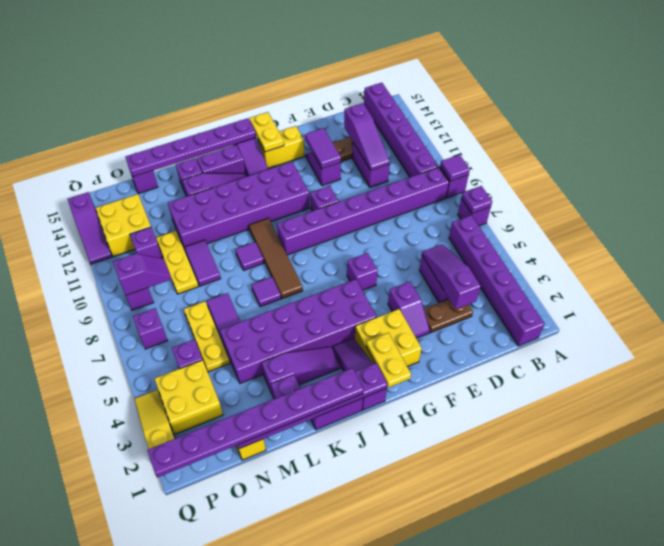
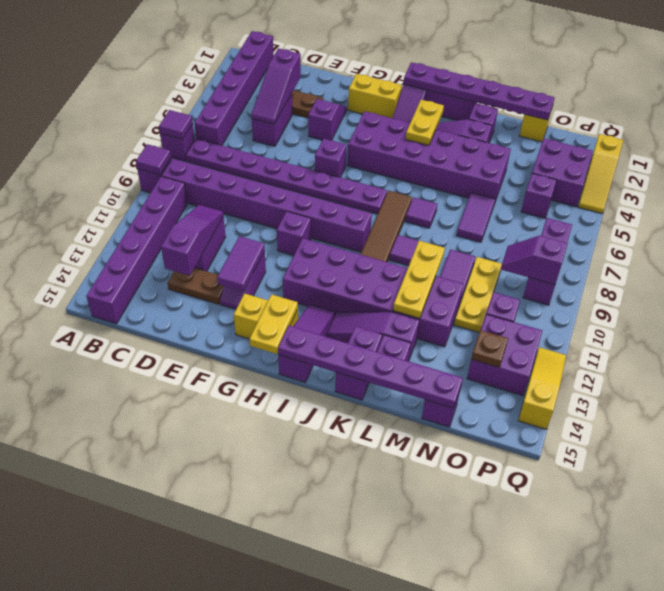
purple 1x1 plate [461,186,492,214] -> purple 1x1 tile [159,110,193,139]
yellow 2x2 brick [355,309,422,366] -> yellow 1x2 brick [348,74,402,118]
yellow 1x2 plate [366,333,411,388] -> yellow 1x2 plate moved to [406,100,444,145]
purple 1x8 plate [147,368,364,478] -> purple 1x8 plate moved to [186,139,387,214]
purple 1x2 brick [197,145,246,174] -> purple 1x2 brick turned to [335,326,382,400]
yellow 1x3 plate [184,301,230,372] -> yellow 1x3 plate moved to [393,241,445,318]
yellow 2x2 brick [155,360,223,434] -> purple 2x2 brick [532,138,593,207]
yellow 2x2 brick [95,194,151,257] -> purple 2x2 brick [467,314,542,396]
none -> brown 1x1 plate [471,330,508,367]
purple 1x3 slope [68,192,112,264] -> yellow 1x3 slope [518,347,566,429]

